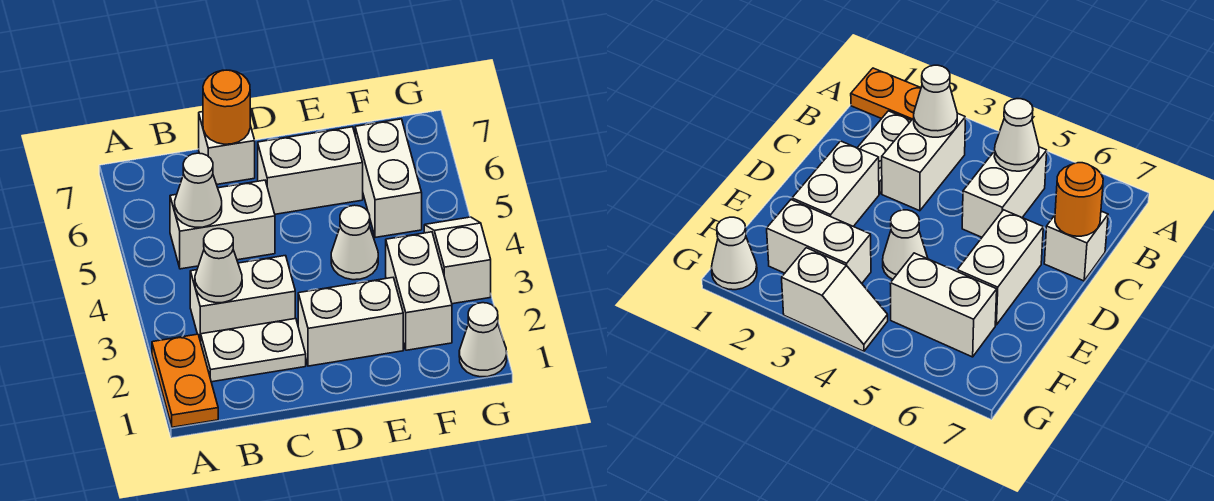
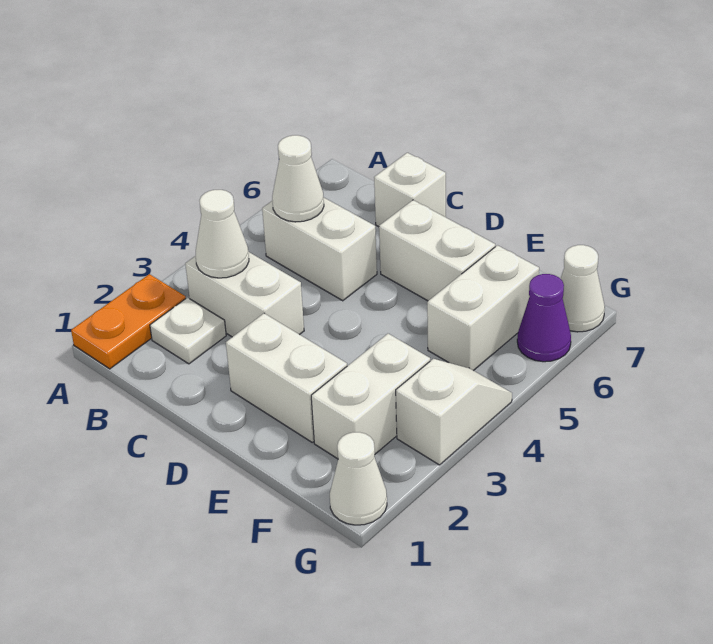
white 1x2 plate [201,318,306,382] -> white 1x1 plate [150,298,226,364]
orange 1x1 round brick [203,70,250,144] -> none
white 1x1 cone [331,205,378,280] -> white 1x1 cone moved to [561,245,605,332]
none -> purple 1x1 cone [517,274,571,362]

